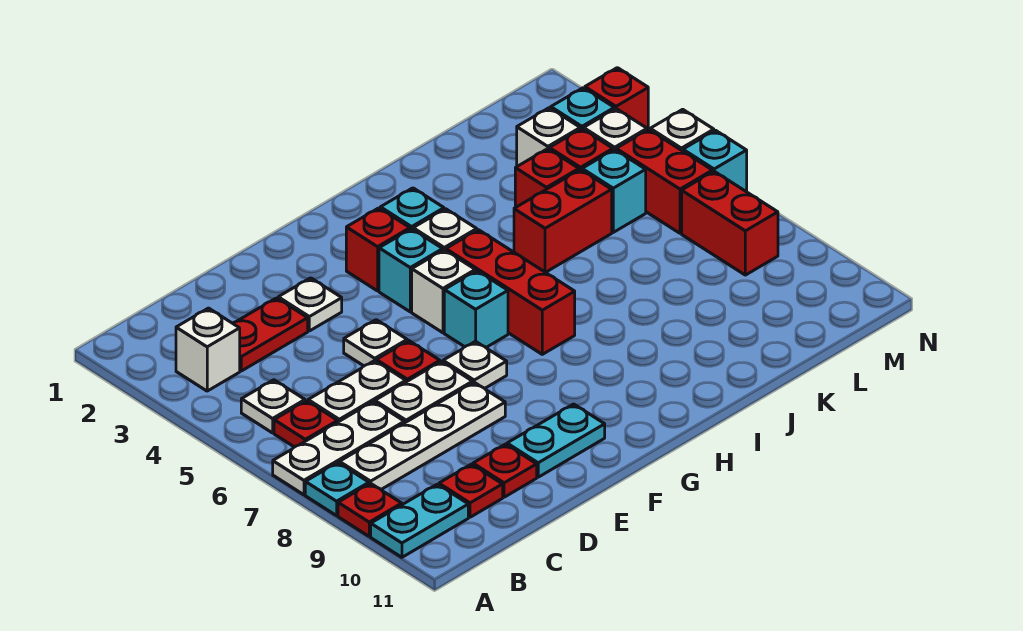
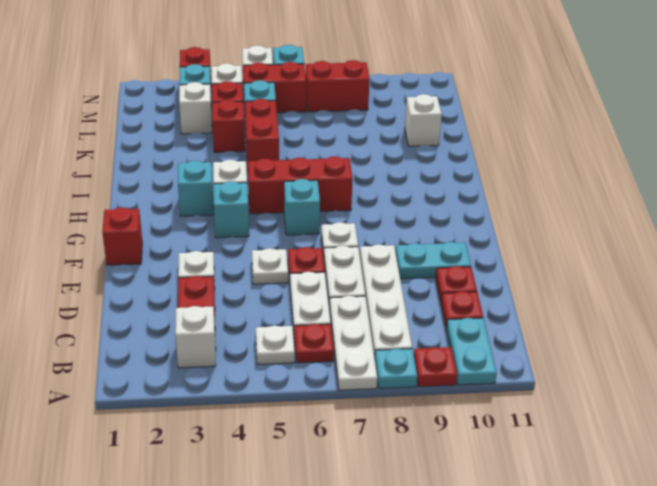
cyan 1x2 plate [507,404,605,477] -> cyan 1x2 plate turned to [396,242,471,279]
red 1x1 brick [346,208,410,291] -> red 1x1 brick moved to [103,207,142,265]
white 1x1 brick [412,250,475,333] -> white 1x1 brick moved to [405,94,442,146]

